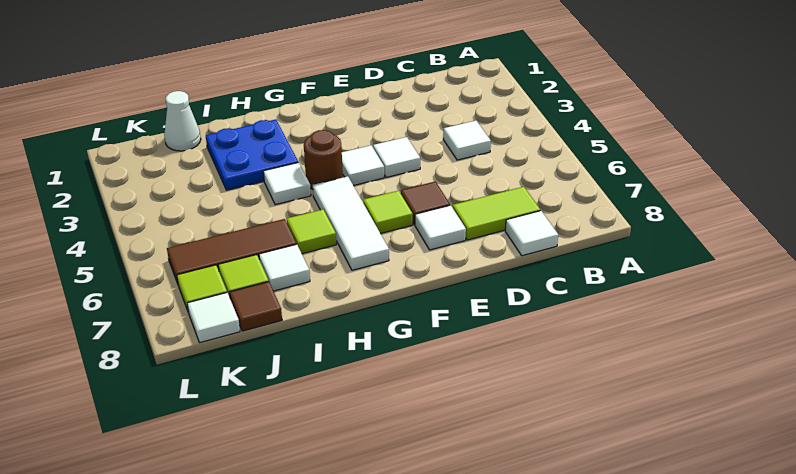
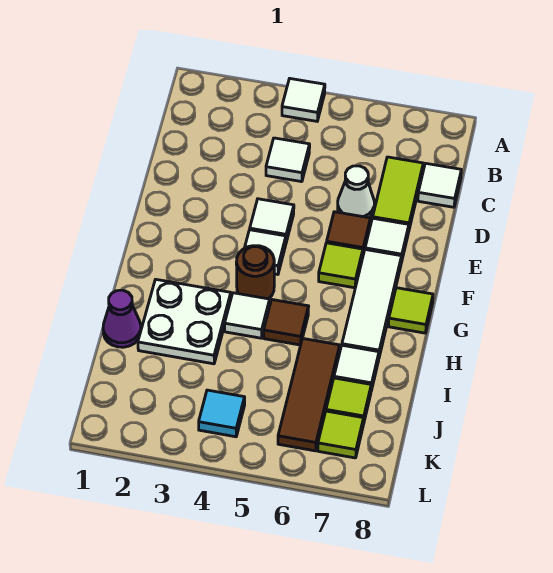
white 1x3 tile [313,176,389,270] -> white 1x3 tile turned to [342,250,402,357]
blue 2x2 plate [206,119,298,190] -> white 2x2 plate [138,280,231,364]
lime 1x1 tile [287,209,336,254] -> lime 1x1 tile moved to [389,288,433,333]
none -> purple 1x1 cone [103,290,141,347]
white 1x1 cone [164,91,201,151] -> white 1x1 cone moved to [338,166,374,218]
brown 1x1 tile [230,282,282,331] -> brown 1x1 tile moved to [264,300,309,345]
none -> cyan 1x1 tile [199,390,245,437]
white 1x1 tile [187,293,240,342] -> white 1x1 tile moved to [282,79,325,121]

